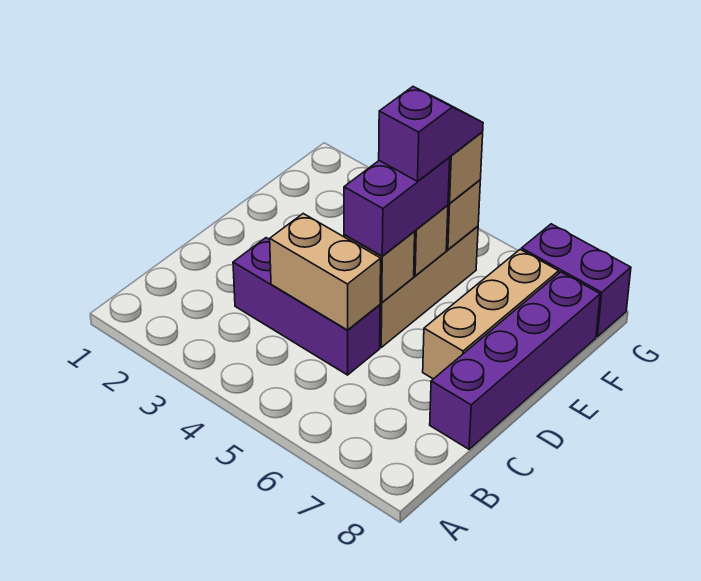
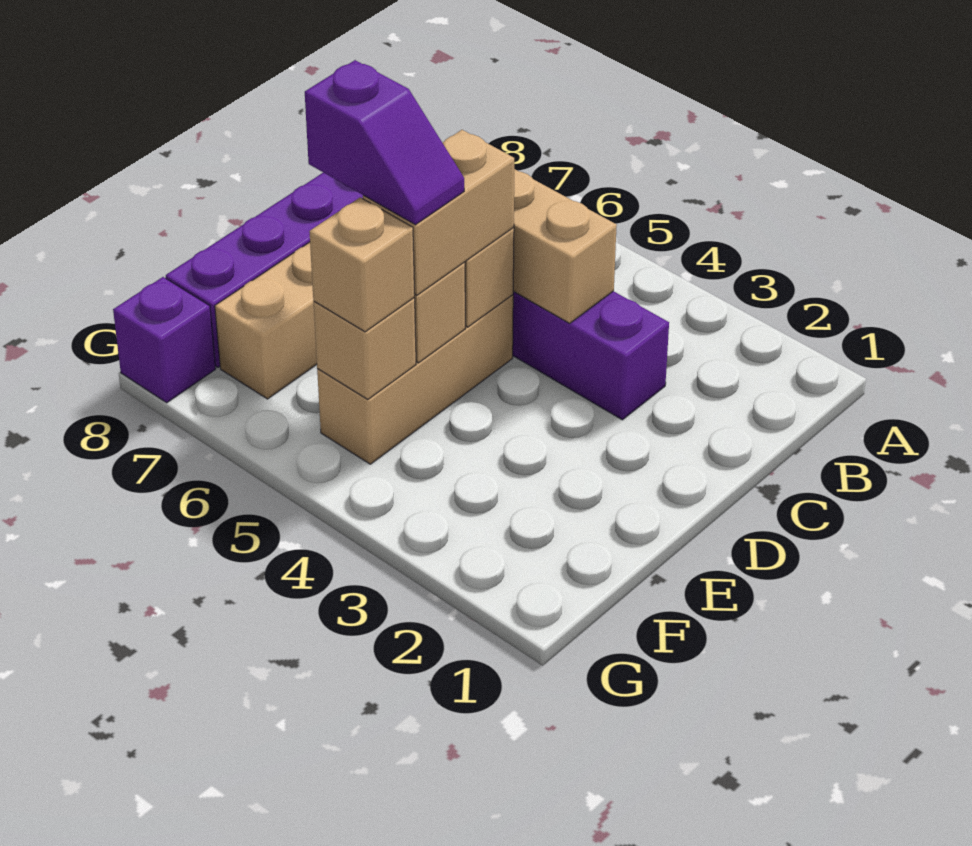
purple 1x2 brick [344,158,450,256] -> tan 1x2 brick [363,130,514,295]
purple 1x2 slope [379,87,483,181] -> purple 1x2 slope turned to [305,60,464,225]
purple 1x2 brick [521,224,631,337] -> purple 1x1 brick [113,277,216,403]

